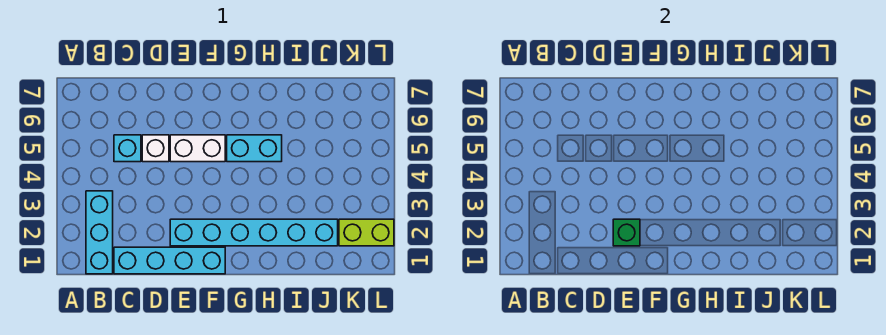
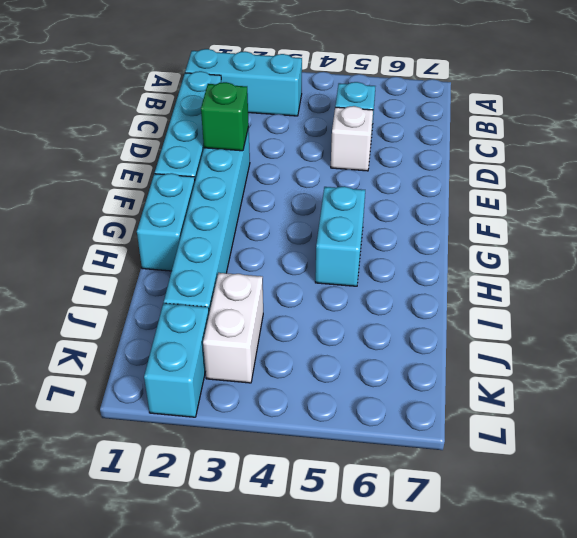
white 1x2 brick [170,135,225,162] -> white 1x2 brick moved to [203,273,263,383]
none -> cyan 1x2 brick [137,173,195,271]
lime 1x2 brick [339,219,394,246] -> cyan 1x2 brick [144,303,209,417]

